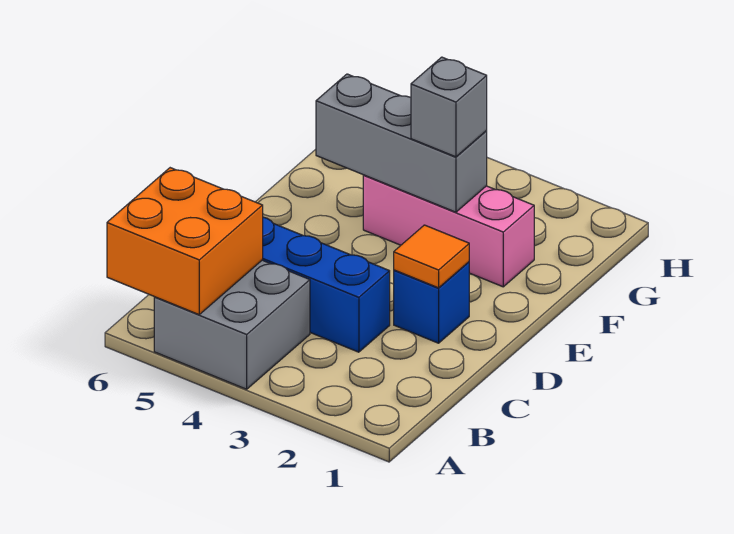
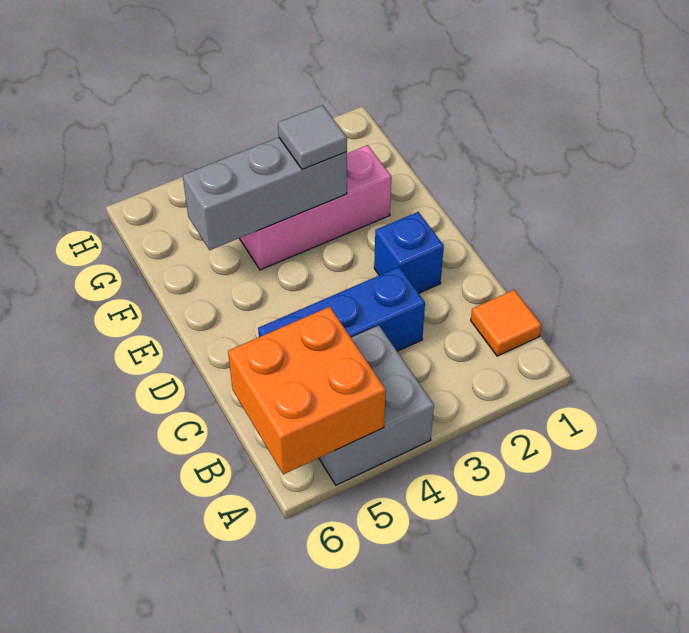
orange 1x1 tile [394,225,469,288] -> orange 1x1 tile moved to [471,290,542,356]
grey 1x1 brick [411,57,487,157] -> grey 1x1 tile [278,105,347,170]

